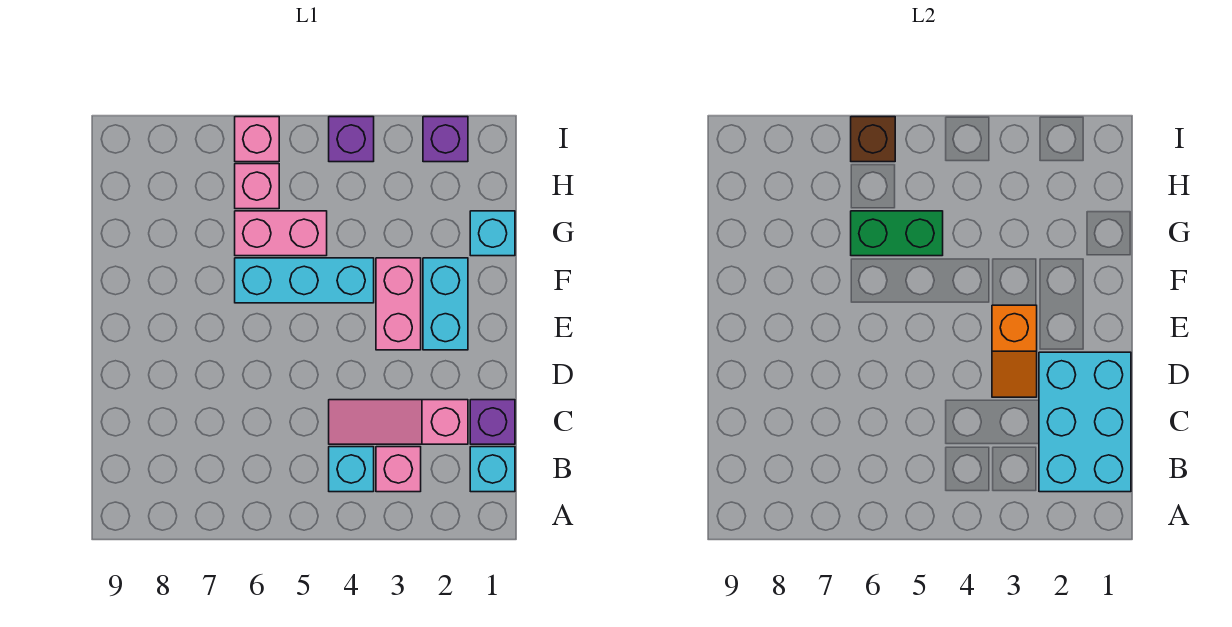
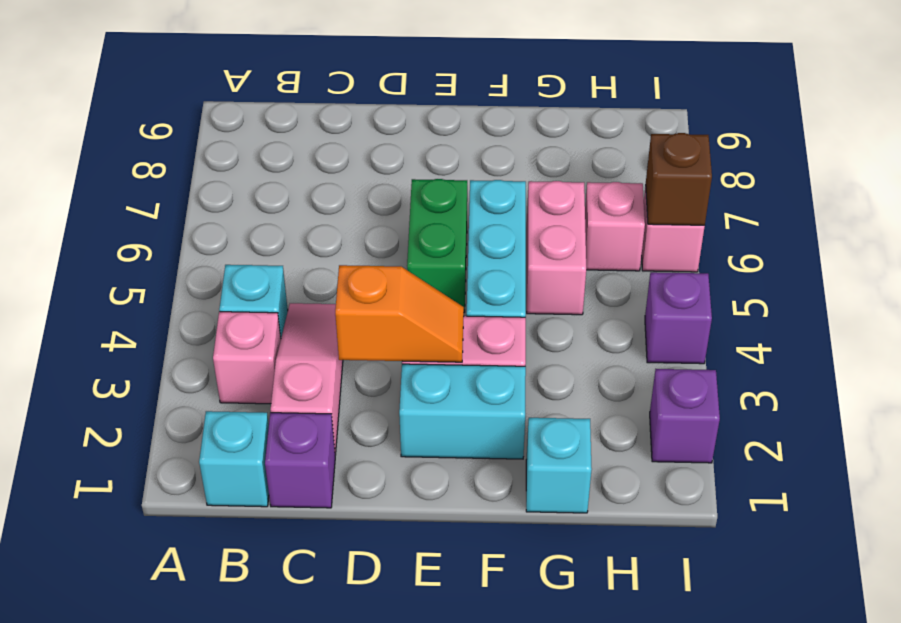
cyan 2x3 brick [1039,352,1131,492] -> none
orange 1x2 slope [992,305,1037,397] -> orange 1x2 slope turned to [335,265,464,362]
green 1x2 brick [851,211,943,256] -> green 1x2 brick moved to [407,179,467,312]

